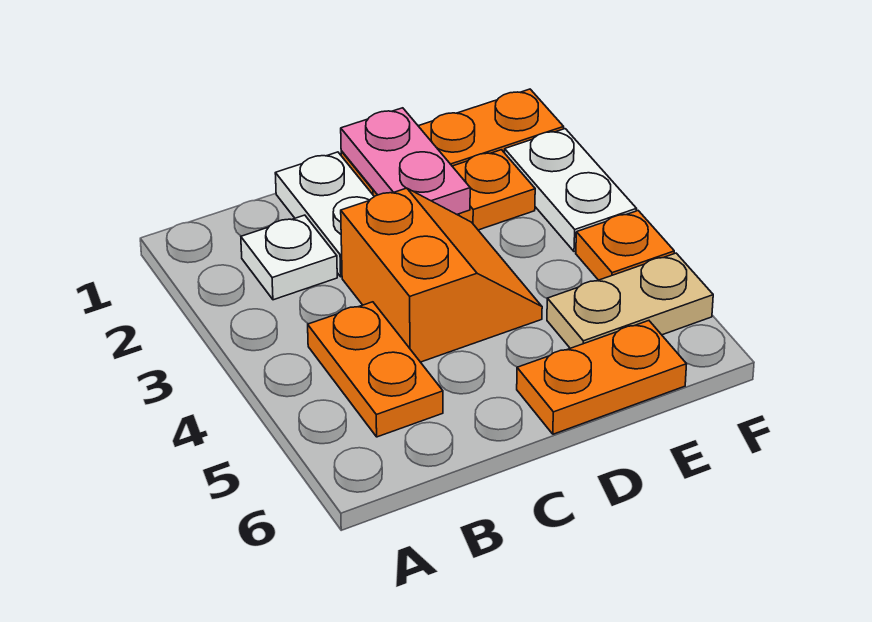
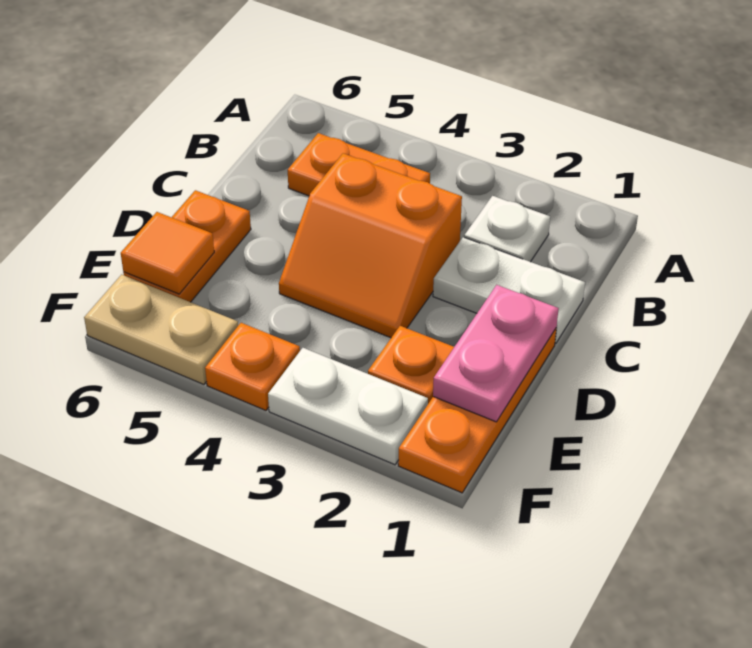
pink 1x2 plate [341,108,470,214] -> pink 1x2 plate turned to [433,285,559,422]
tan 1x2 plate [547,253,713,348] -> tan 1x2 plate turned to [84,274,238,384]
none -> orange 1x1 tile [121,212,214,294]

